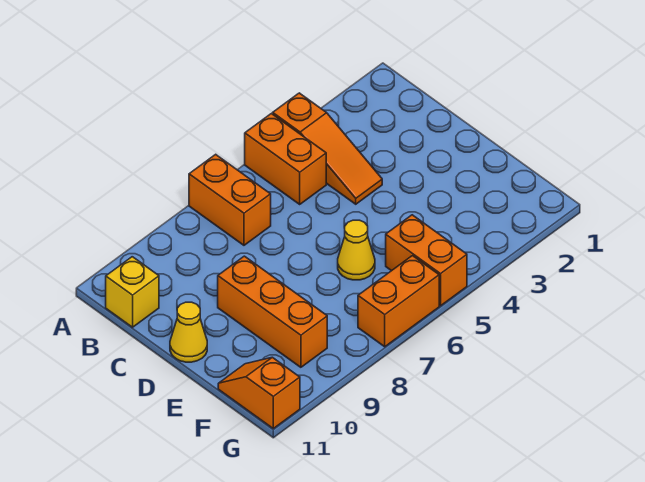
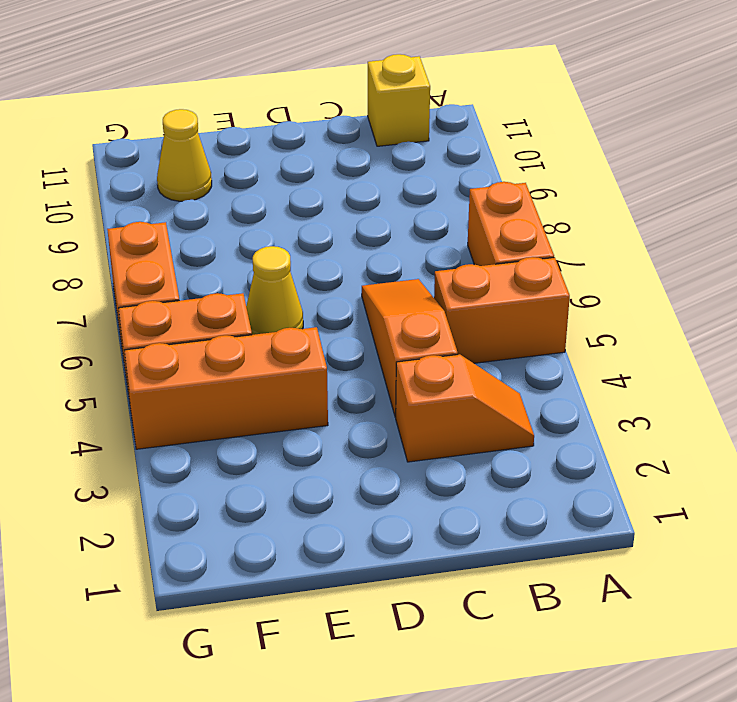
orange 1x3 slope [273,93,382,204] -> orange 1x3 slope turned to [362,279,458,417]
orange 1x2 brick [189,154,271,245] -> orange 1x2 brick turned to [468,182,554,266]
orange 1x3 brick [218,256,327,367] -> orange 1x3 brick moved to [124,327,328,449]
yellow 1x1 cone [170,302,207,362] -> yellow 1x1 cone moved to [157,109,212,201]
orange 1x2 slope [218,357,300,429] -> orange 1x2 slope moved to [396,354,534,462]

